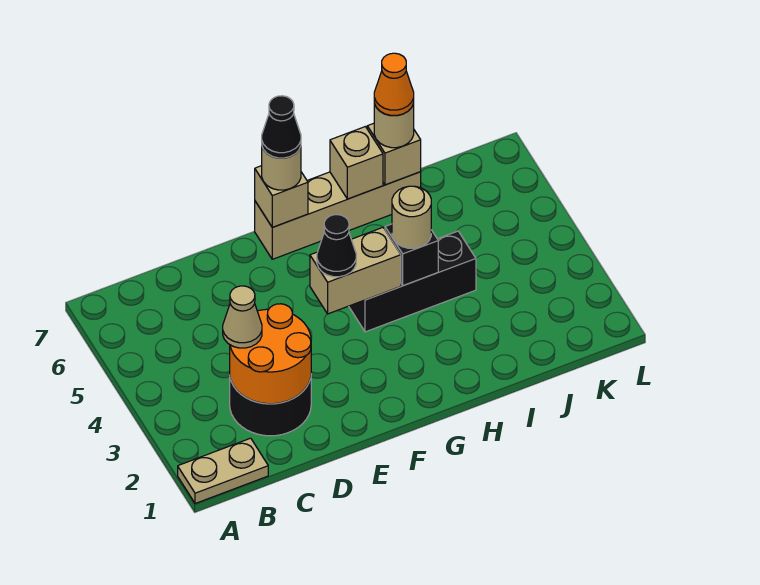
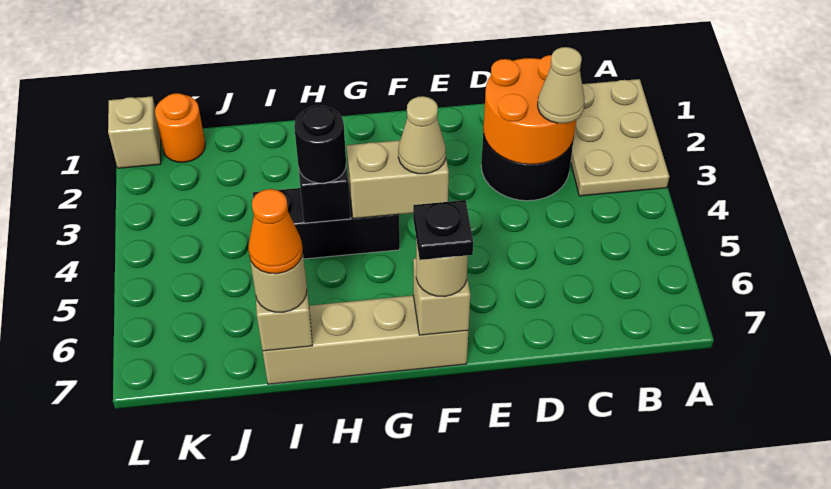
tan 1x2 plate [178,438,268,504] -> tan 2x3 plate [571,79,669,196]
black 1x1 cone [317,215,356,277] -> tan 1x1 cone [398,96,446,174]
black 1x1 cone [262,96,301,158] -> black 1x1 plate [413,200,473,260]
tan 1x1 round brick [392,186,431,248] -> black 1x1 round brick [294,105,346,183]
tan 1x1 brick [330,127,383,199] -> tan 1x1 brick moved to [108,96,161,168]
none -> orange 1x1 round brick [155,93,205,162]

